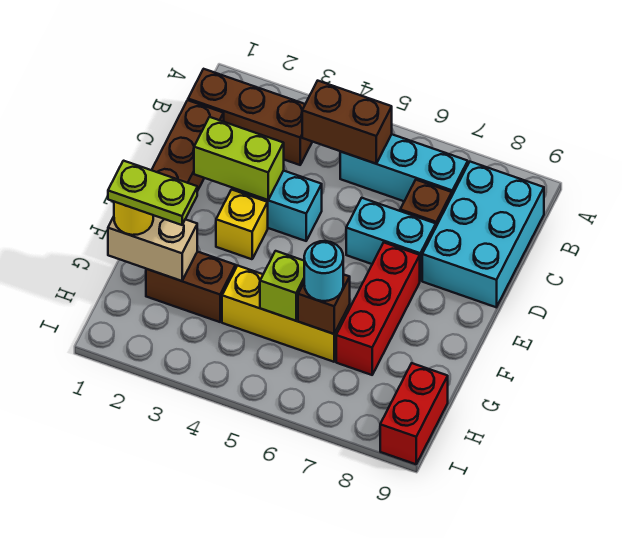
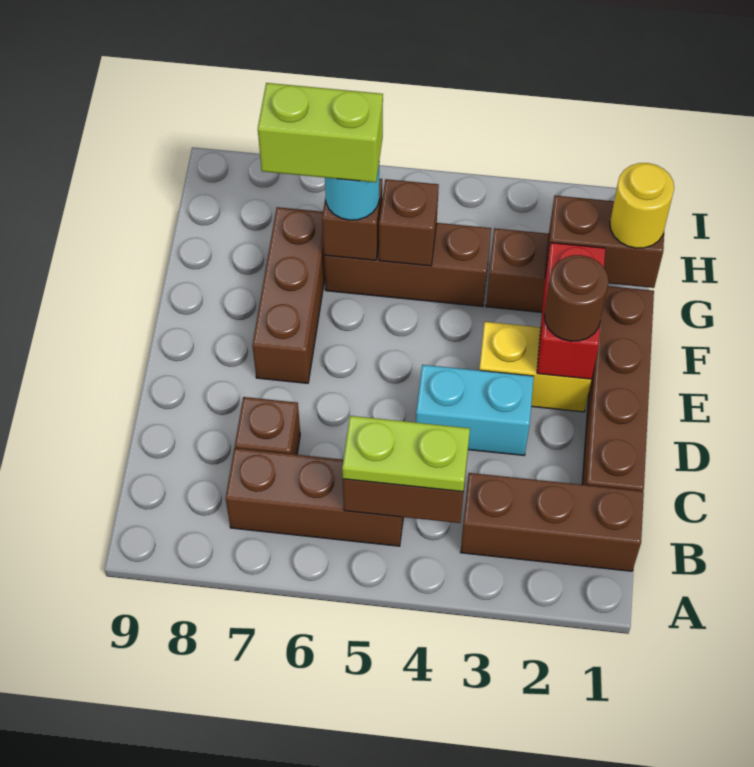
cyan 1x3 brick [340,134,468,201] -> brown 1x3 brick [226,448,403,546]
cyan 2x3 brick [422,162,544,307] -> none
lime 1x2 brick [194,117,284,200] -> lime 1x2 brick moved to [258,83,383,182]
cyan 1x2 brick [346,198,436,281] -> none
none -> brown 1x1 round brick [544,255,608,341]
yellow 1x1 brick [216,189,268,259] -> yellow 1x2 brick [479,322,591,412]
red 1x3 brick [336,243,420,375] -> brown 1x3 brick [252,207,325,383]
tan 1x2 brick [108,215,197,281] -> brown 1x2 brick [545,196,664,288]
lime 1x2 plate [108,161,197,225] -> lime 1x2 plate moved to [342,416,470,492]
yellow 1x3 brick [222,265,350,362] -> brown 1x3 brick [324,223,491,306]
lime 1x1 brick [260,251,304,321] -> brown 1x1 brick [379,179,439,266]
red 1x2 brick [380,363,448,464] -> red 1x2 brick moved to [537,243,605,379]

